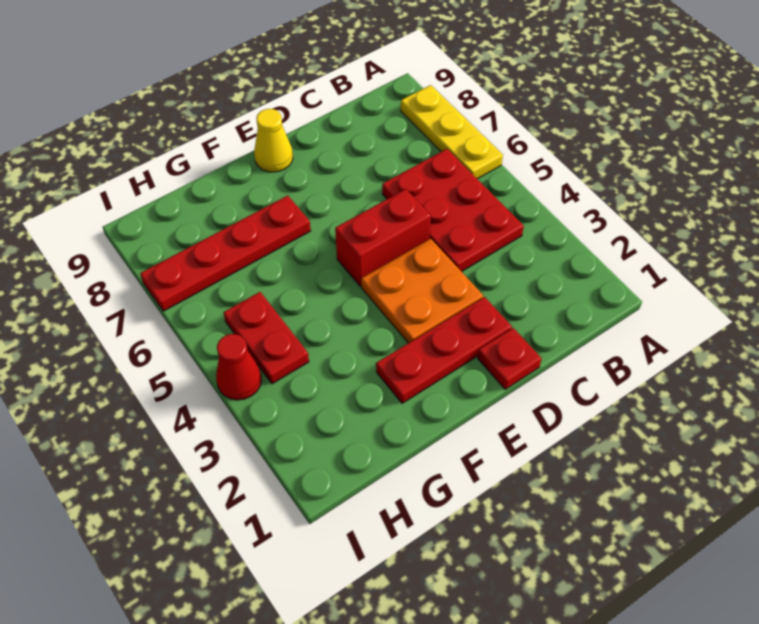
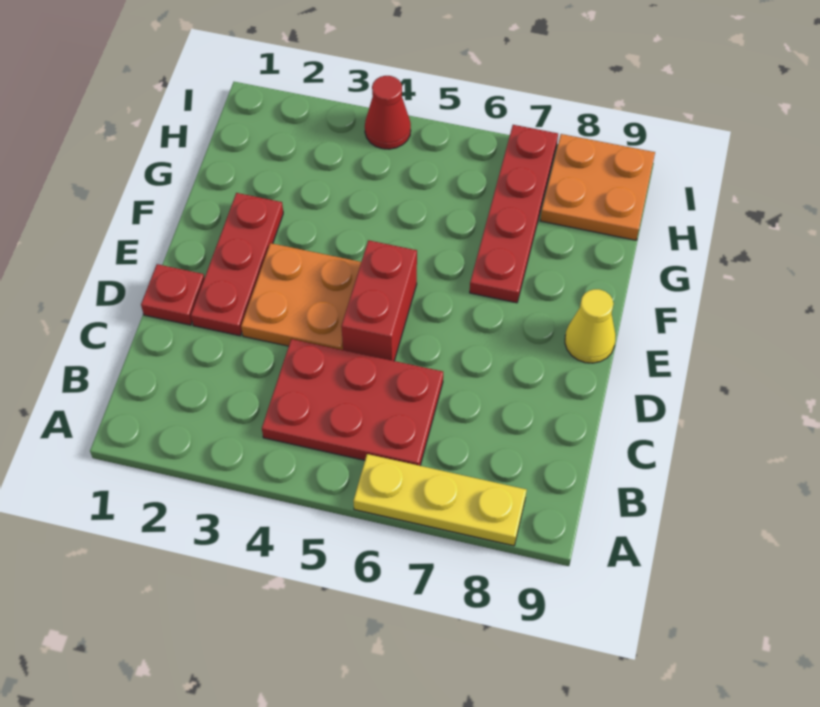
red 1x2 plate [224,292,309,384] -> none
none -> orange 2x2 plate [540,134,655,240]

